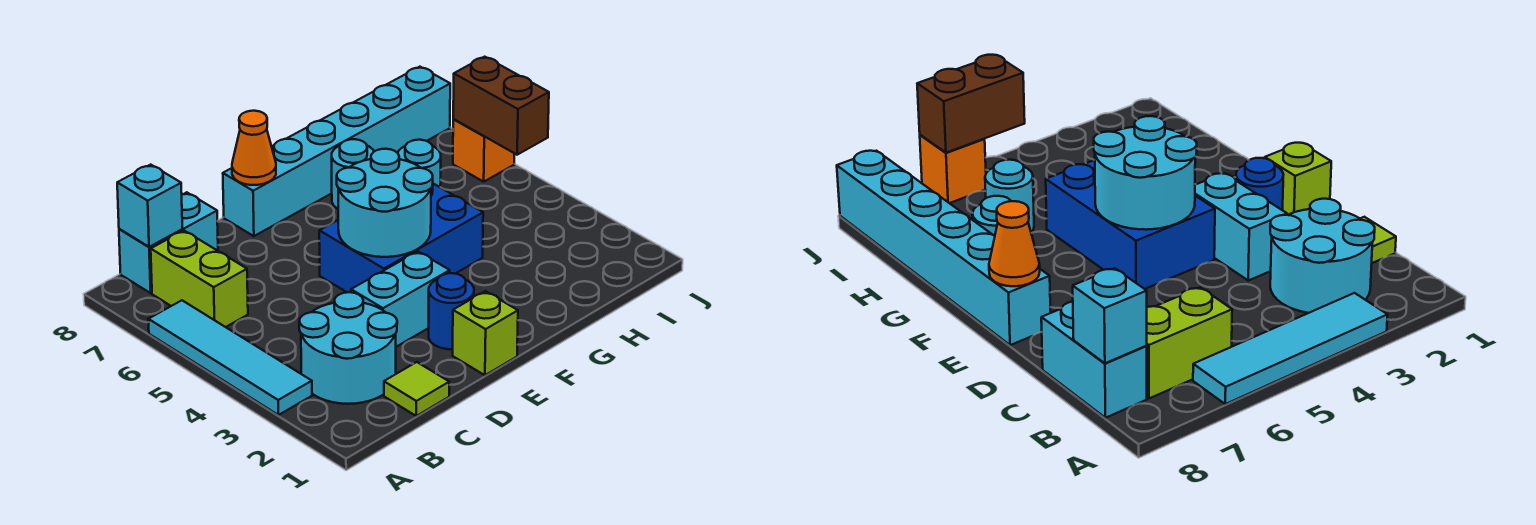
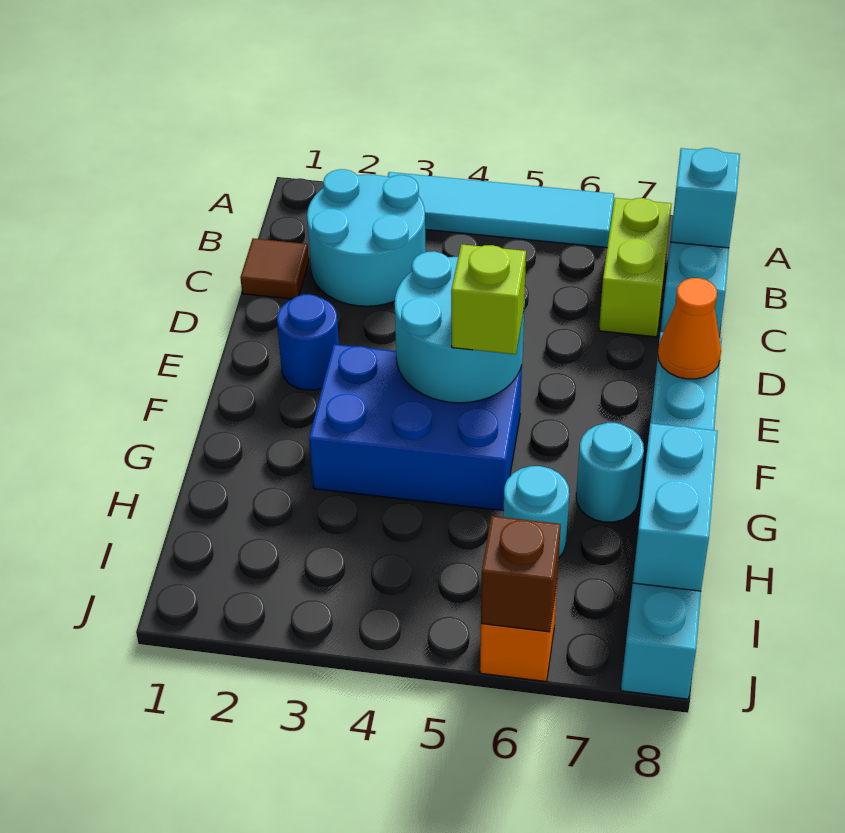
lime 1x2 brick [151,231,248,327] -> lime 1x2 brick turned to [599,198,672,337]
lime 1x1 tile [384,362,449,416] -> brown 1x1 tile [240,238,309,299]
cyan 1x2 brick [351,251,450,347] -> cyan 1x2 brick moved to [633,423,718,591]
lime 1x1 brick [453,291,518,375] -> lime 1x1 brick moved to [451,244,526,354]
blue 2x3 brick [319,184,483,292] -> blue 2x3 brick turned to [309,344,522,511]
brown 1x2 brick [453,57,549,155] -> brown 1x1 brick [481,516,561,632]

